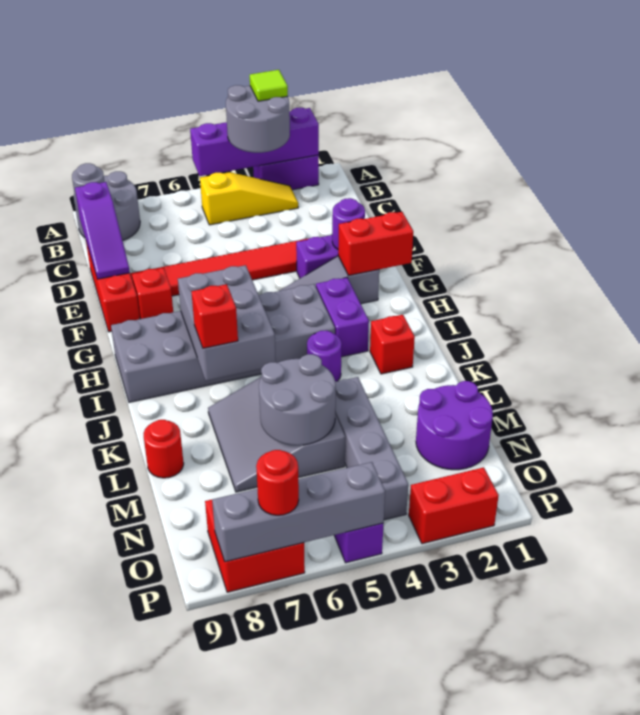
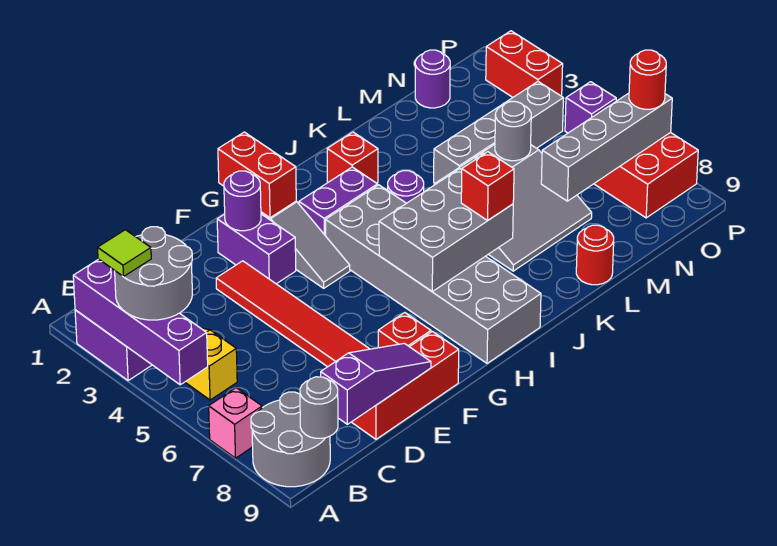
none -> pink 1x1 brick [209,388,262,458]
grey 2x2 round brick [259,354,336,445] -> grey 1x1 round brick [495,102,531,161]
purple 2x2 round brick [416,381,493,470] -> purple 1x1 round brick [415,50,450,108]
grey 1x4 brick [212,462,385,562] -> grey 1x4 brick turned to [541,93,672,201]

